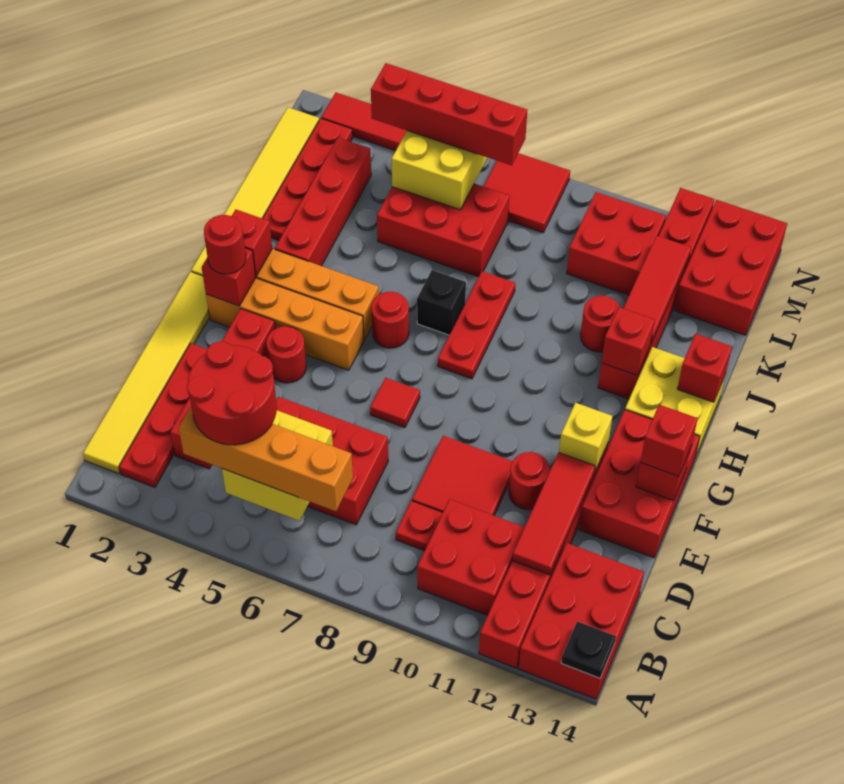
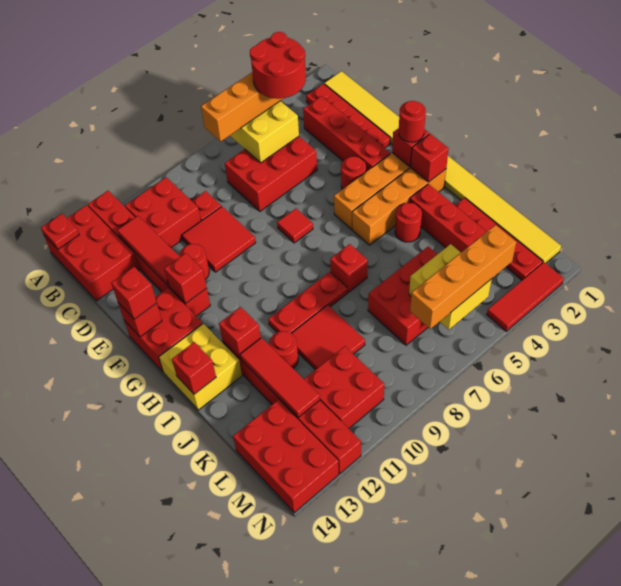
black 1x1 plate [561,621,616,678] -> red 1x1 plate [41,214,79,249]
red 2x3 brick [579,410,700,558] -> red 2x2 brick [124,288,203,372]
yellow 1x1 brick [559,403,612,471] -> red 1x1 brick [164,253,207,303]
red 1x1 round brick [371,292,409,348] -> red 1x1 round brick moved to [395,203,422,242]
red 1x3 plate [438,271,515,379] -> red 1x3 plate turned to [268,272,347,333]
black 1x1 brick [417,270,466,335] -> red 1x1 brick [330,244,368,292]
red 1x4 brick [371,63,527,165] -> orange 1x4 brick [410,225,516,329]
red 2x2 tile [484,153,570,233] -> red 2x2 tile moved to [291,305,365,370]

